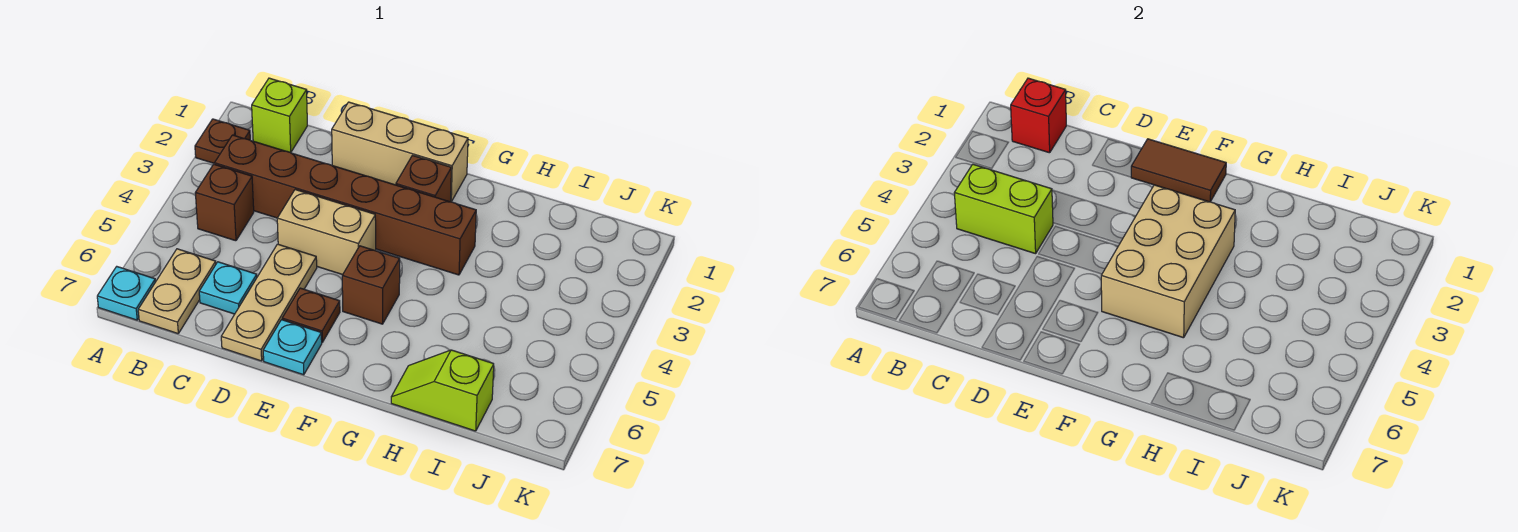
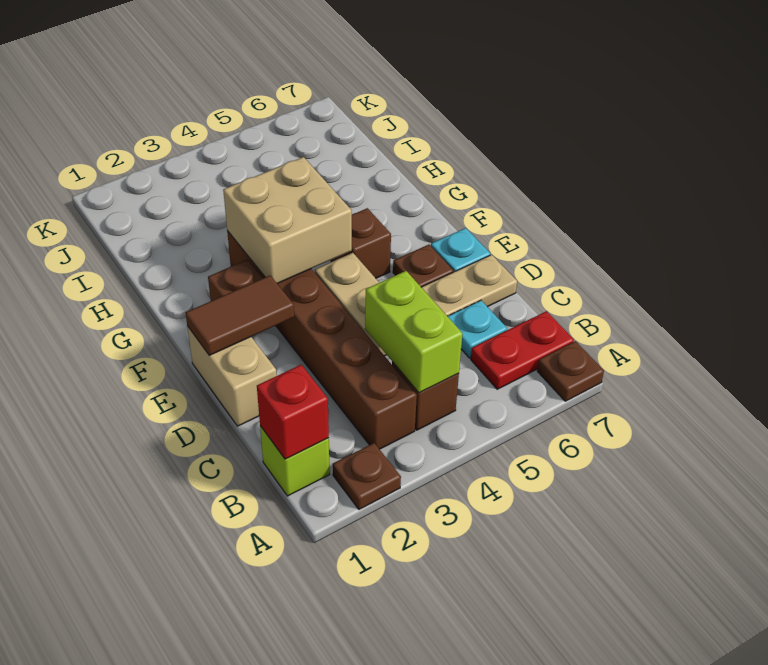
cyan 1x1 plate [97,267,155,320] -> brown 1x1 plate [537,341,604,401]
tan 1x2 plate [138,249,216,334] -> red 1x2 plate [471,311,574,389]
tan 1x3 brick [332,102,468,202] -> tan 1x2 brick [187,326,277,426]
brown 1x2 tile [1131,139,1226,202] -> brown 1x2 tile turned to [186,276,294,355]
tan 2x3 brick [1101,185,1235,338] -> tan 2x2 brick [223,157,352,284]
lime 1x2 slope [391,350,494,431] -> none

